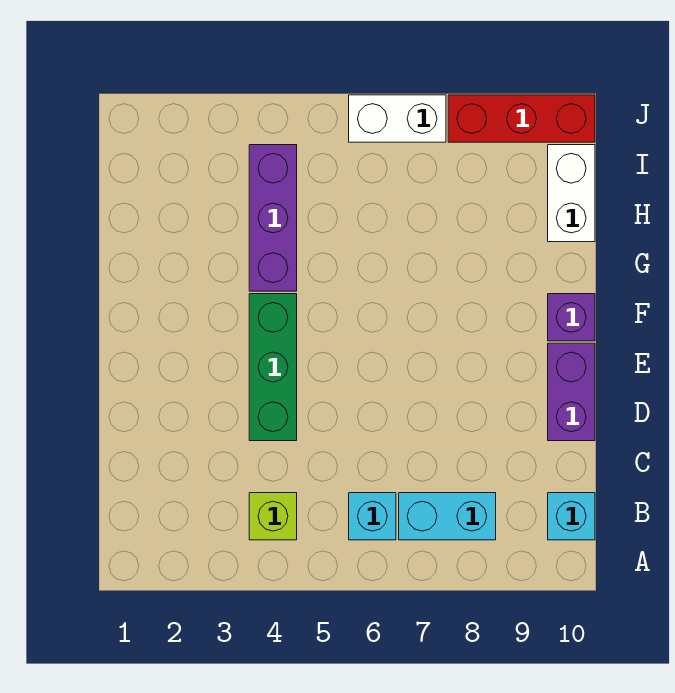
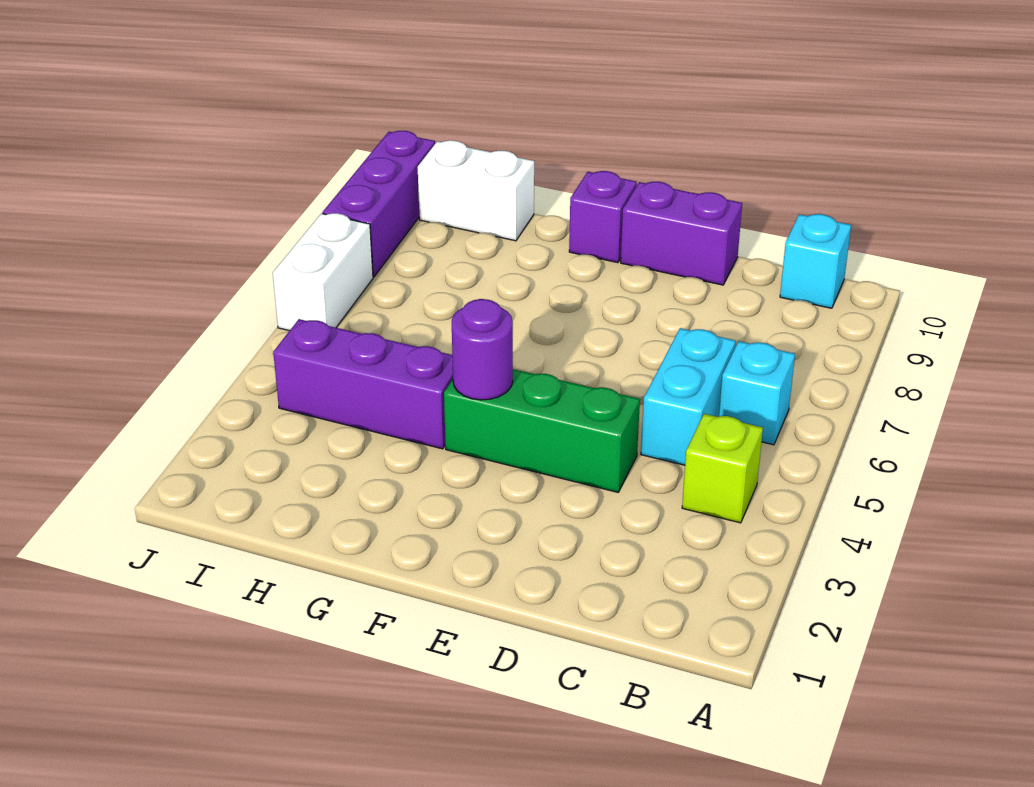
cyan 1x2 brick [399,493,496,540] -> cyan 1x2 brick moved to [641,328,736,465]
none -> purple 1x1 round brick [452,299,513,400]
red 1x3 brick [448,95,595,142] -> purple 1x3 brick [322,131,435,277]

